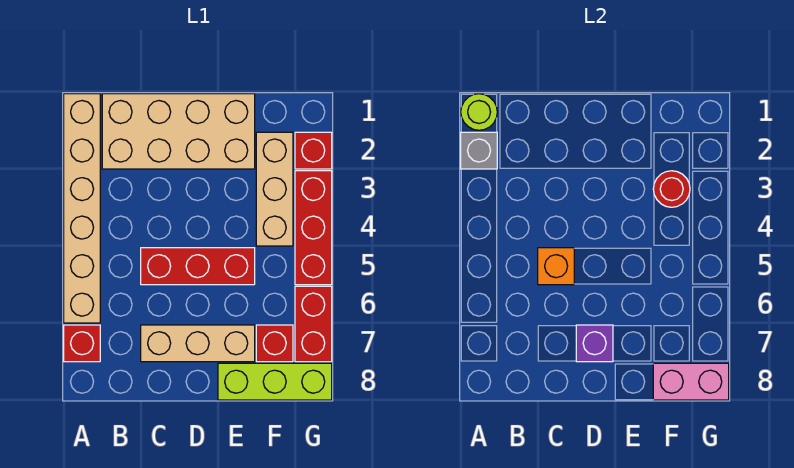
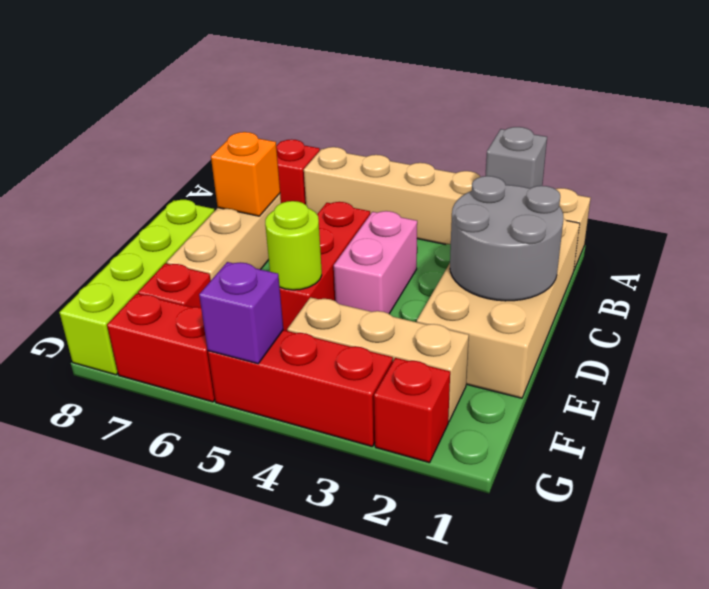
lime 1x1 round brick [461,94,497,130] -> lime 1x1 round brick moved to [265,201,322,290]
none -> grey 2x2 round brick [450,176,563,301]
orange 1x1 brick [538,248,574,285] -> orange 1x1 brick moved to [211,132,280,216]
purple 1x1 brick [576,325,613,362] -> purple 1x1 brick moved to [199,262,283,364]
lime 1x3 brick [218,363,332,400] -> lime 1x4 brick [59,200,215,375]
red 1x1 round brick [653,171,690,207] -> none
pink 1x2 brick [653,363,729,400] -> pink 1x2 brick moved to [334,211,417,314]

